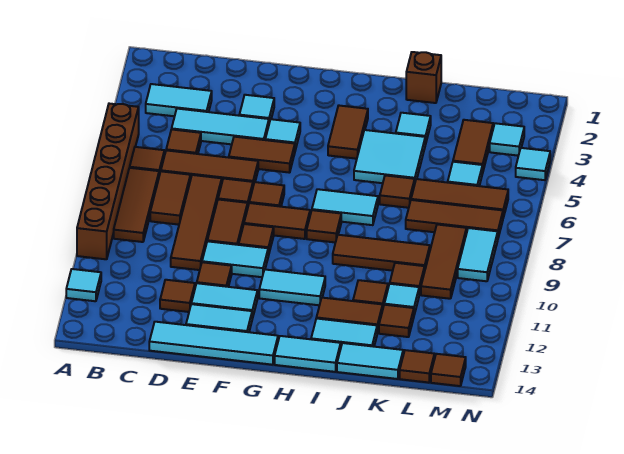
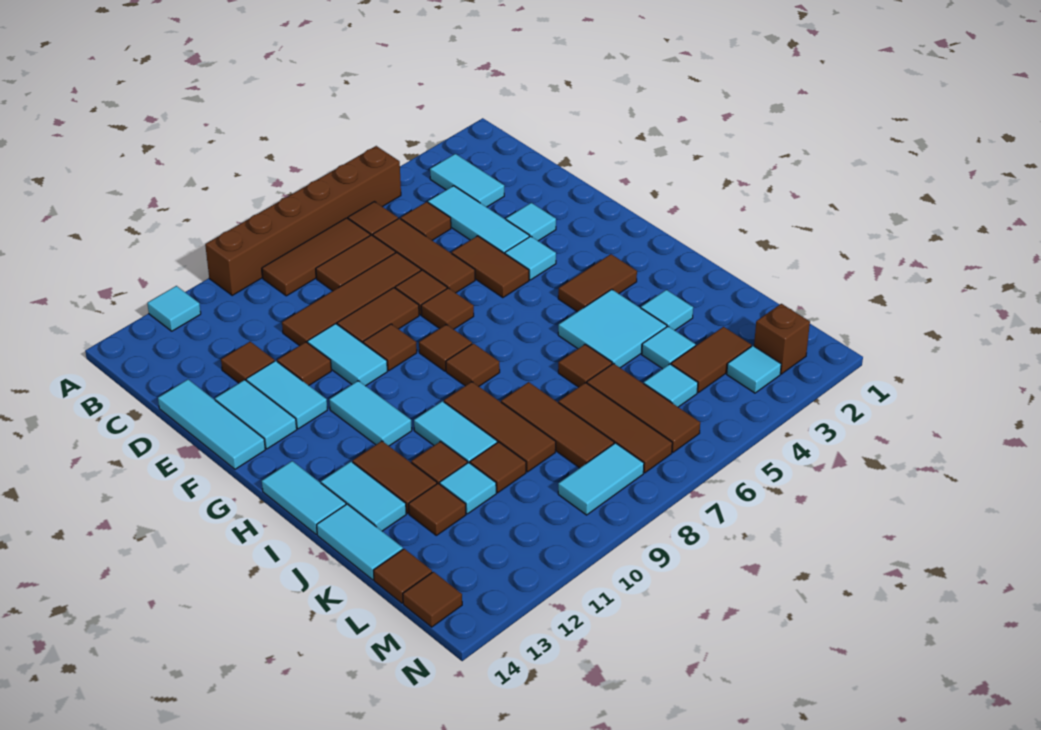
cyan 1x4 tile [149,322,278,365] -> cyan 1x3 tile [158,379,265,469]
brown 1x2 tile [244,203,310,239] -> brown 1x1 tile [419,324,472,371]
cyan 1x2 tile [312,189,378,225] -> cyan 1x2 tile moved to [414,401,497,463]
brown 1x1 brick [406,52,441,103] -> brown 1x1 brick moved to [754,304,810,374]
brown 1x3 tile [421,225,466,299] -> brown 1x3 tile turned to [501,382,614,468]
cyan 1x1 tile [516,148,550,180] -> cyan 1x1 tile moved to [642,326,696,369]

